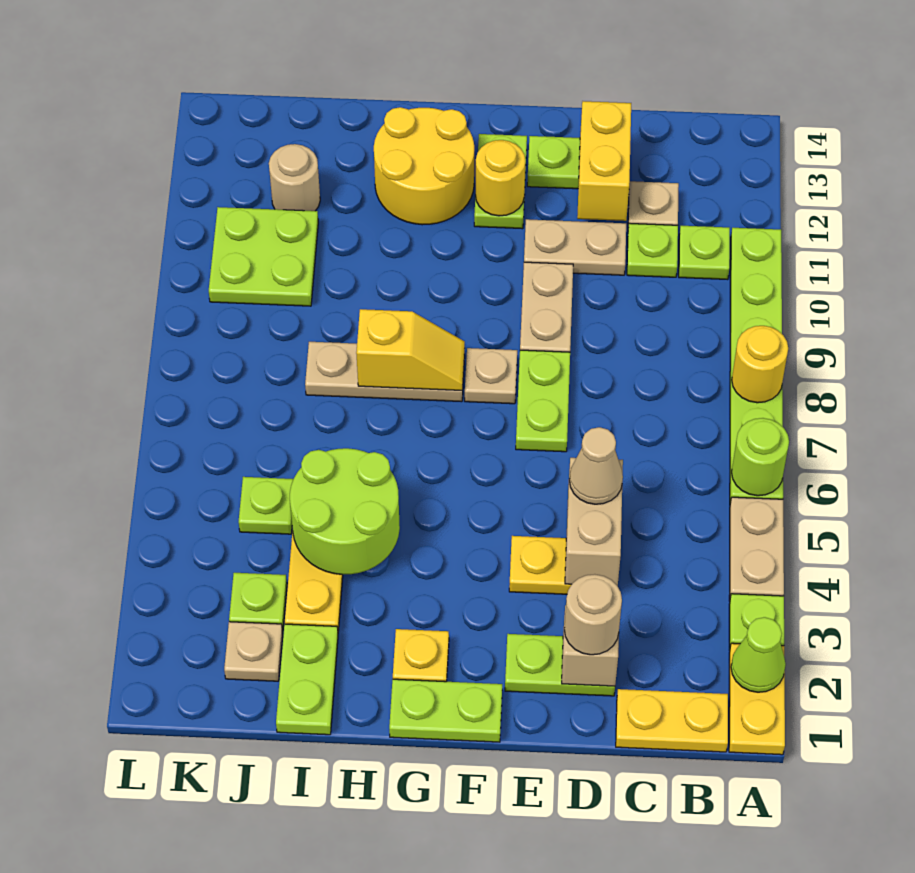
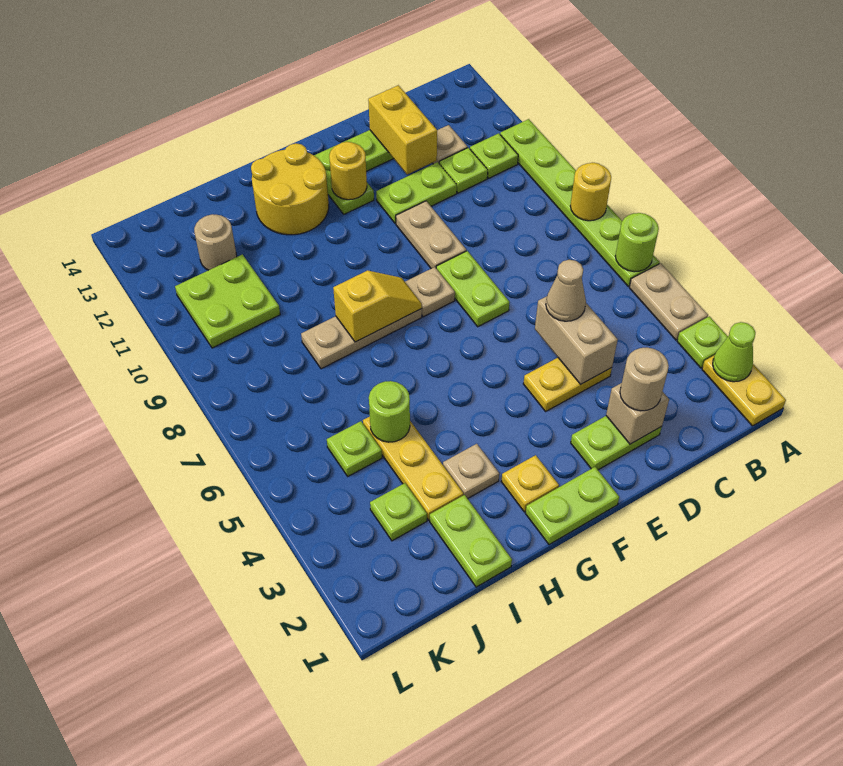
yellow 1x2 plate [616,689,728,752] -> none
tan 1x2 plate [524,219,626,275] -> lime 1x2 plate [376,162,457,224]
lime 2x2 round brick [290,448,400,575] -> lime 1x1 round brick [369,381,410,442]
tan 1x1 plate [224,622,283,681] -> tan 1x1 plate moved to [443,444,499,499]

